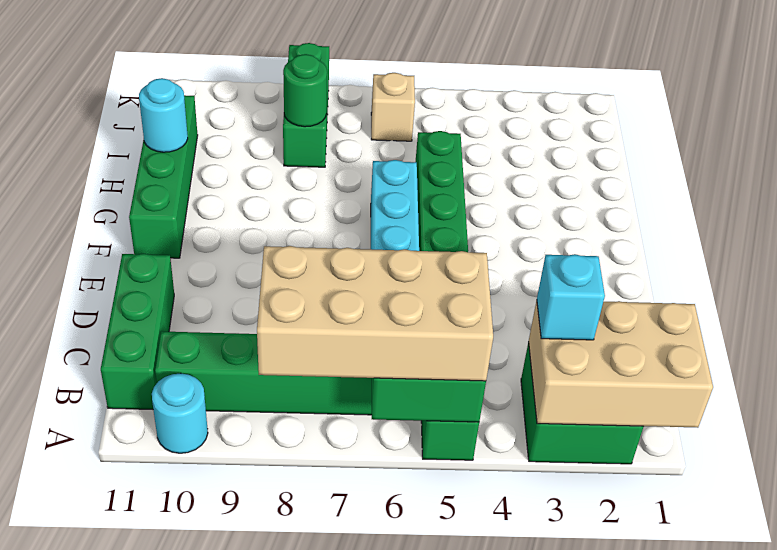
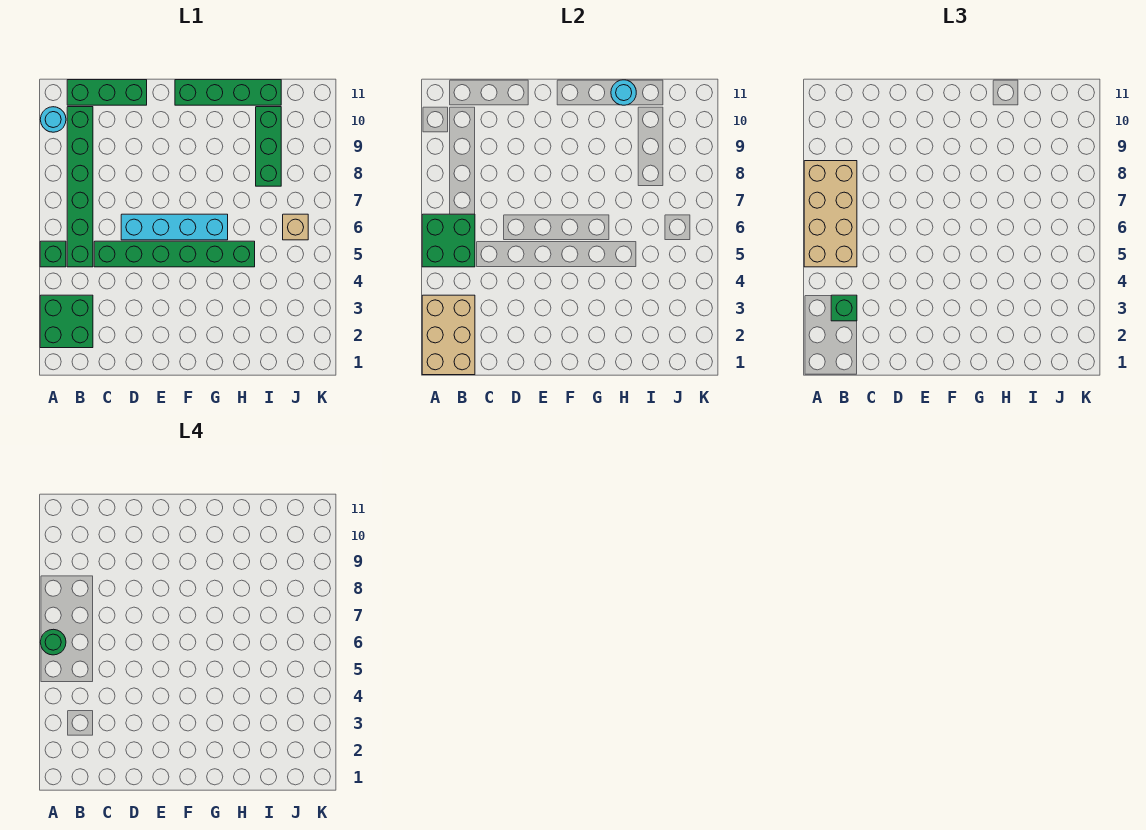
cyan 1x1 brick [537,254,605,340] -> green 1x1 brick [831,295,857,321]
green 1x3 brick [283,43,329,167] -> green 1x3 brick turned to [256,107,281,186]
green 1x1 round brick [283,54,327,127] -> green 1x1 round brick moved to [40,629,66,655]

